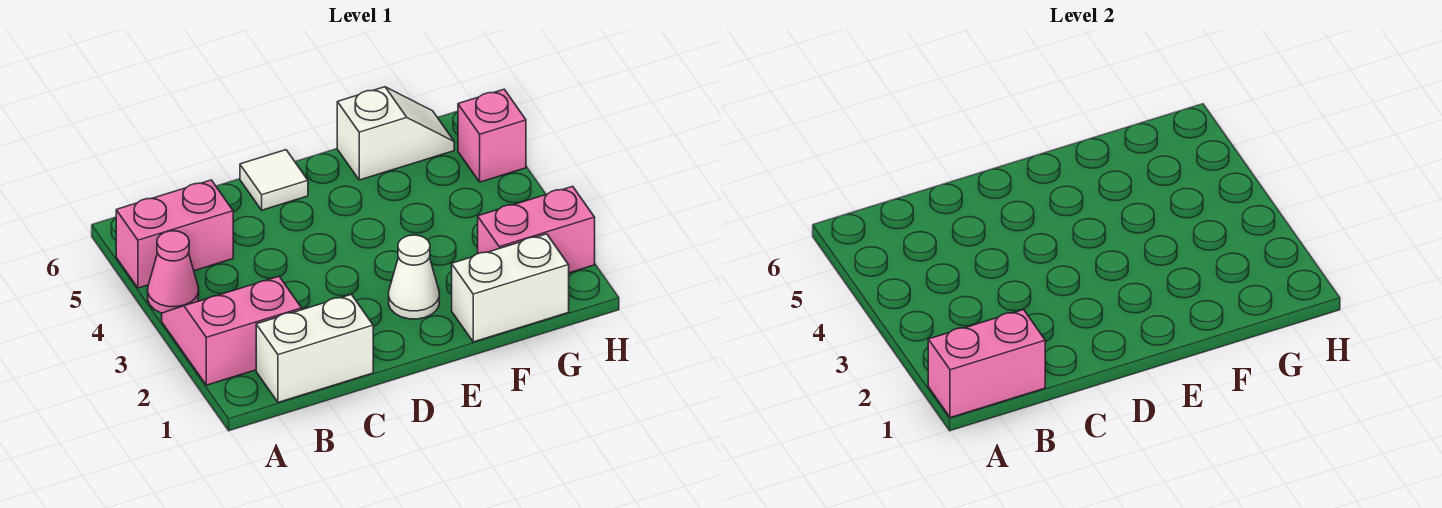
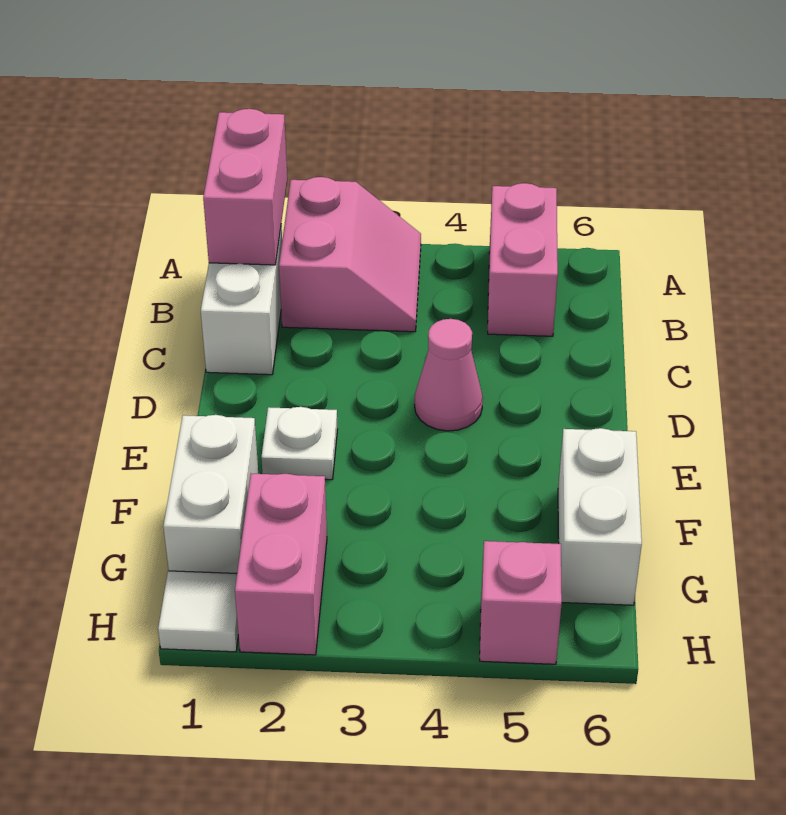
pink 1x1 cone [148,231,199,313] -> pink 1x1 cone moved to [415,319,483,431]
white 1x1 tile [240,150,308,210] -> white 1x1 tile moved to [158,571,238,652]
white 1x1 cone [389,235,439,319] -> white 1x1 plate [261,407,338,480]
white 1x2 slope [337,87,454,180] -> white 1x2 brick [558,428,642,605]

